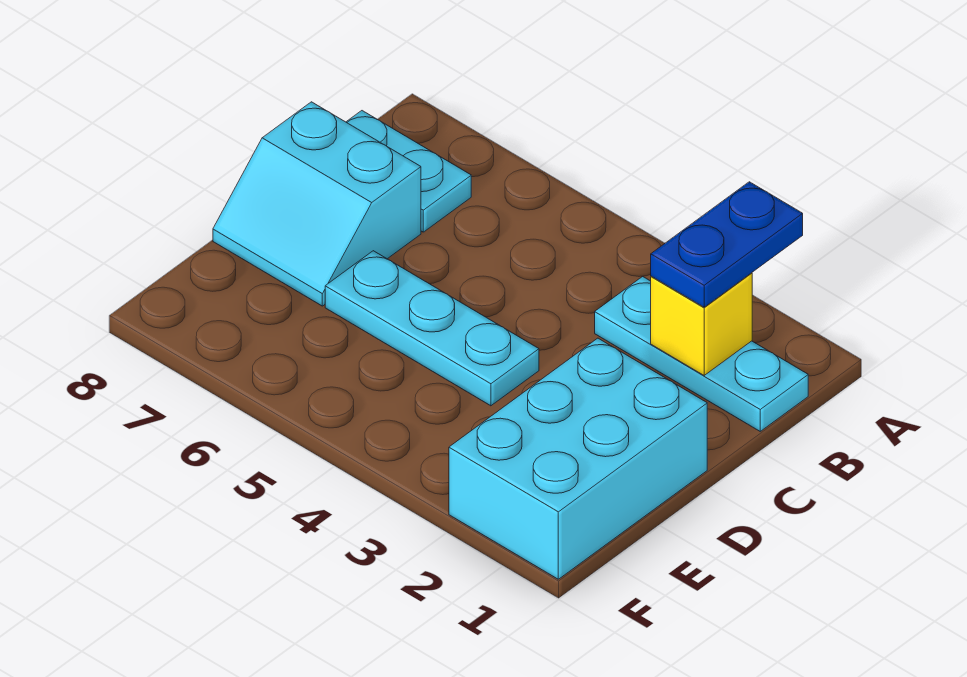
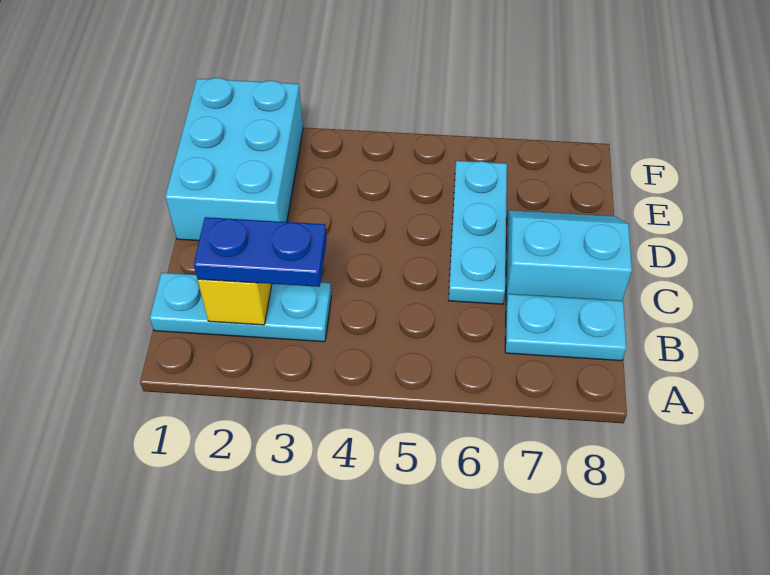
blue 1x2 plate [651,182,803,307] -> blue 1x2 plate turned to [194,217,327,287]
cyan 1x3 plate [325,251,539,406] -> cyan 1x3 plate turned to [448,161,507,304]

